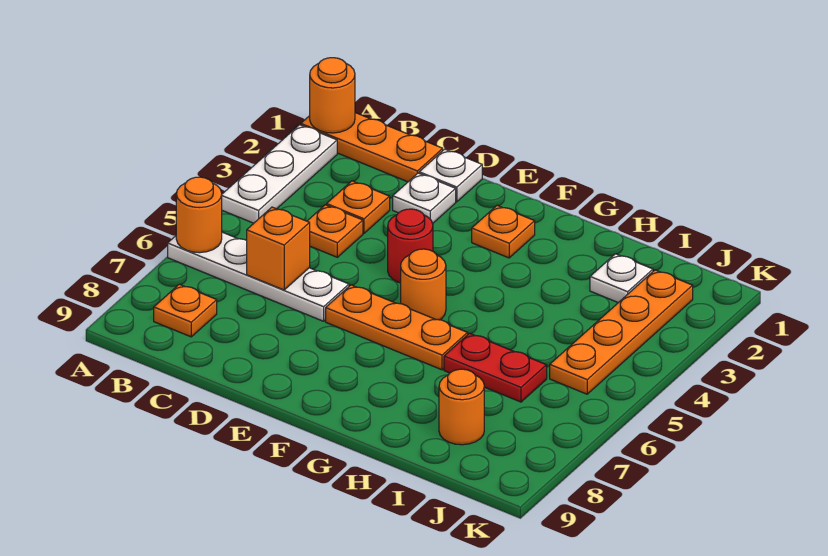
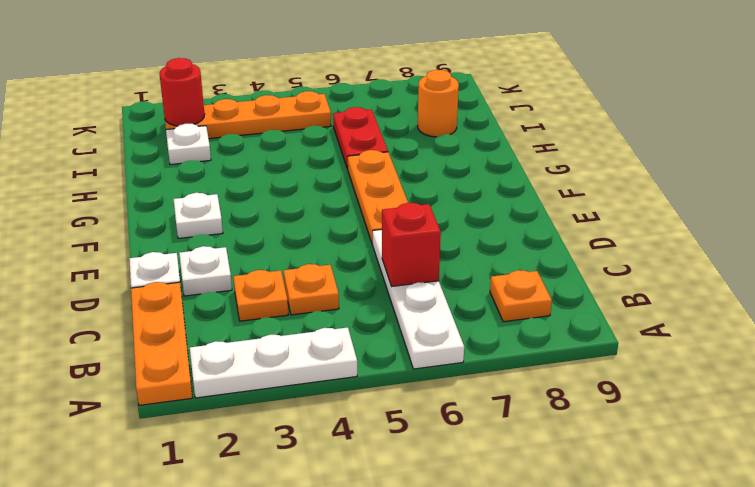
orange 1x1 round brick [310,58,355,133] -> none
orange 1x1 round brick [176,177,222,253] -> none
orange 1x1 brick [247,207,310,290] -> red 1x1 brick [382,203,441,286]
red 1x1 round brick [388,209,433,283] -> red 1x1 round brick moved to [160,58,205,126]
orange 1x1 plate [472,205,535,258] -> white 1x1 plate [174,193,223,238]
orange 1x1 round brick [401,249,446,320] -> none

